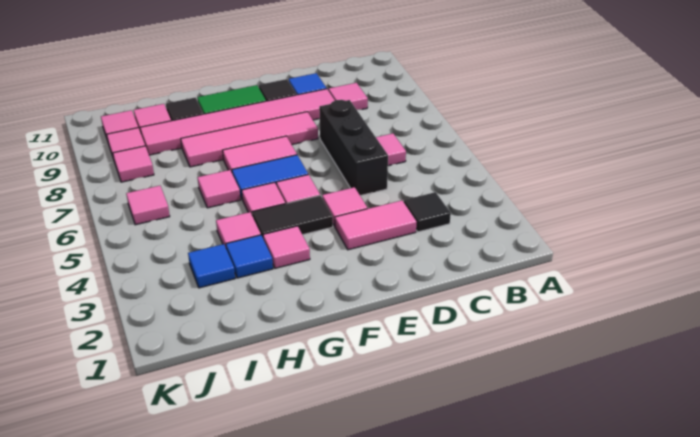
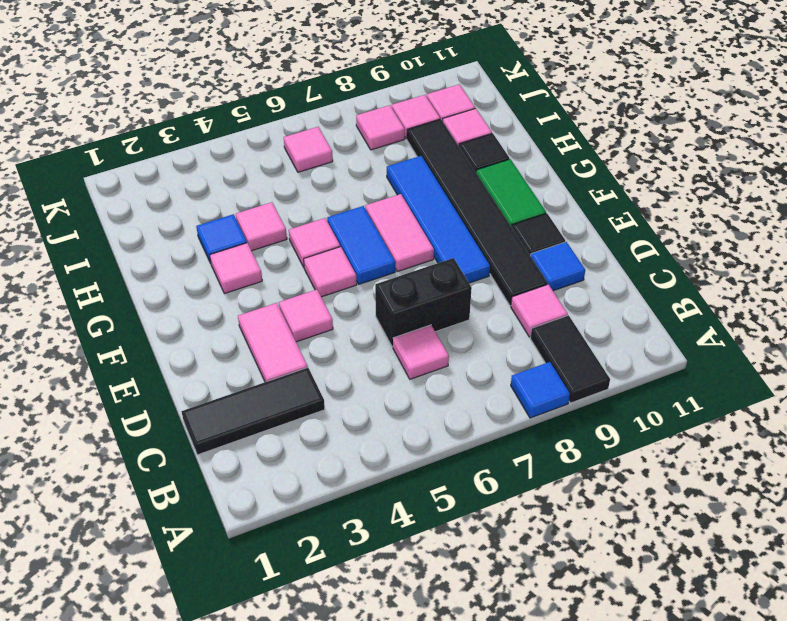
black 1x1 tile [404,192,451,232] -> black 1x3 tile [181,368,325,455]
black 1x3 brick [319,100,388,196] -> black 1x2 brick [375,258,472,347]
pink 1x6 tile [140,89,335,155] -> black 1x6 tile [407,119,548,306]
pink 1x4 tile [181,112,318,167] -> blue 1x4 tile [387,156,490,283]
black 1x2 tile [252,195,333,237] -> black 1x2 tile moved to [530,315,610,403]
pink 1x1 tile [197,170,241,208] -> none
blue 1x1 tile [188,244,235,288] -> blue 1x1 tile moved to [511,362,570,418]

